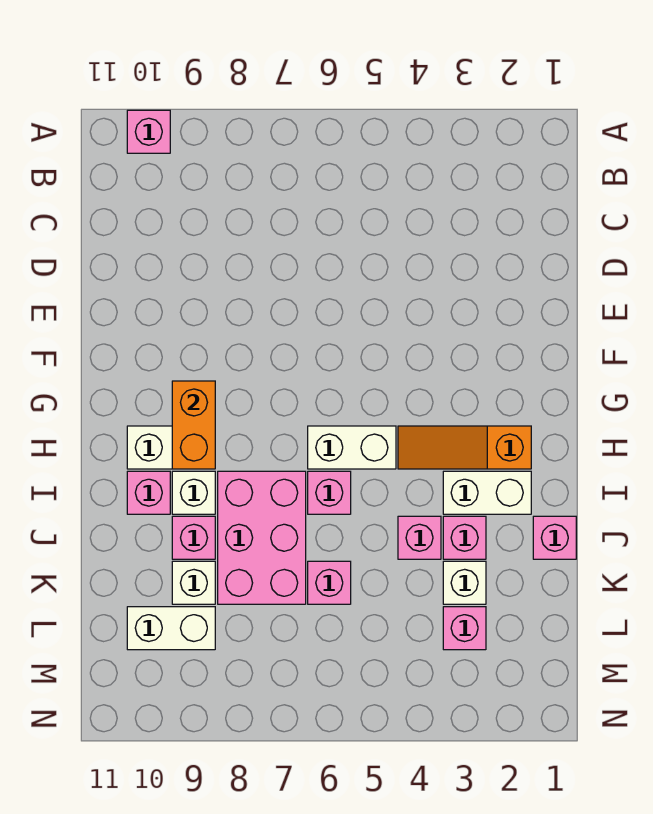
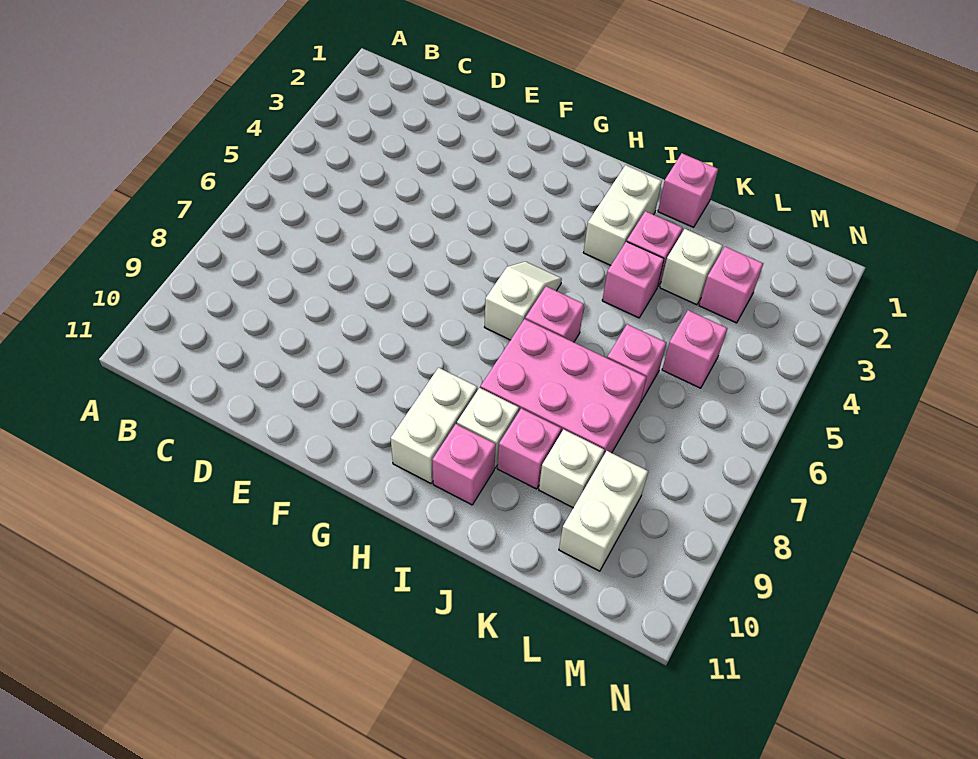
pink 1x1 brick [127,110,170,153] -> pink 1x1 brick moved to [662,310,727,388]
orange 1x2 brick [172,381,215,469] -> none
orange 1x3 slope [398,426,531,469] -> none
white 1x2 brick [308,426,396,469] -> white 1x2 slope [485,262,562,340]

